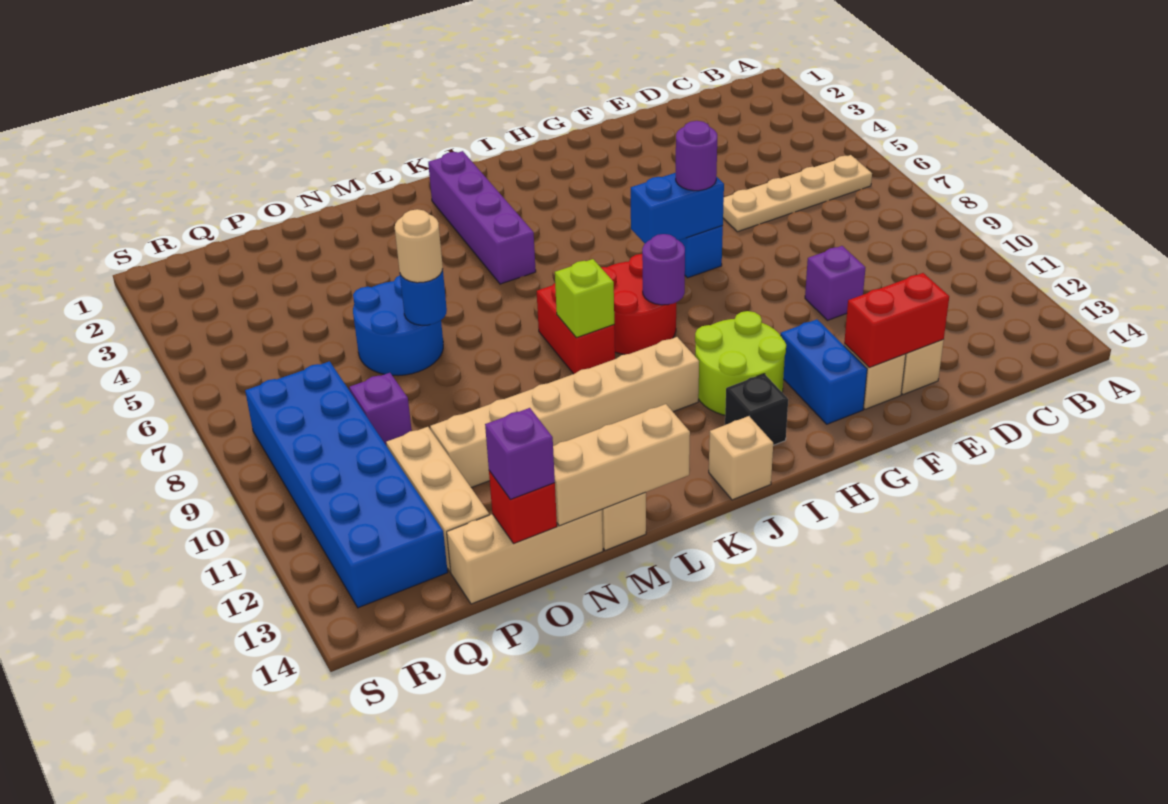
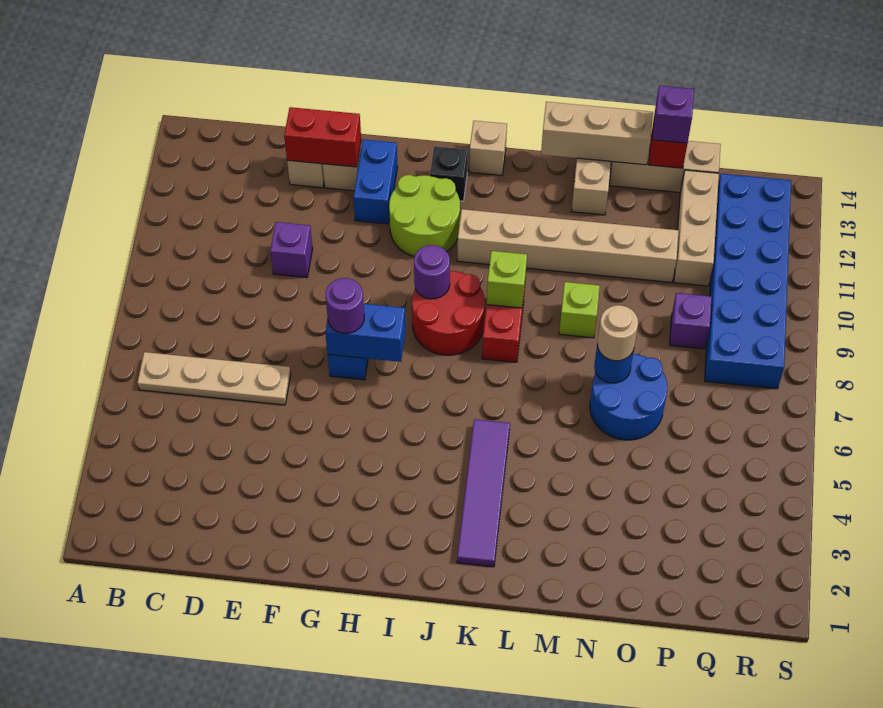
purple 1x4 brick [428,151,536,284] -> purple 1x4 tile [457,419,510,567]
none -> lime 1x1 brick [559,282,600,338]

